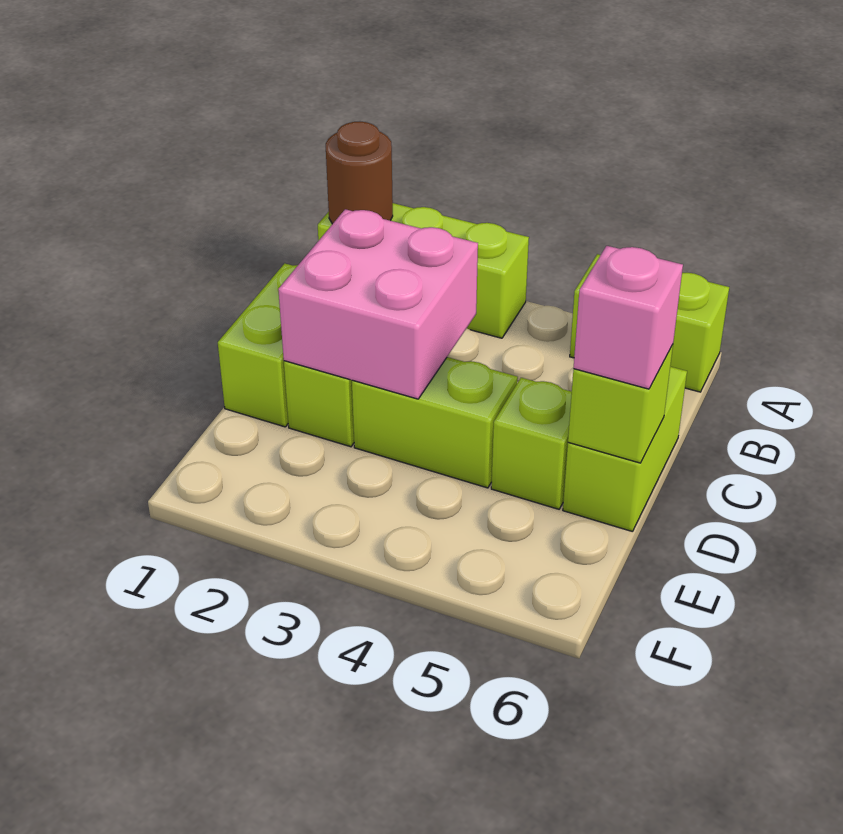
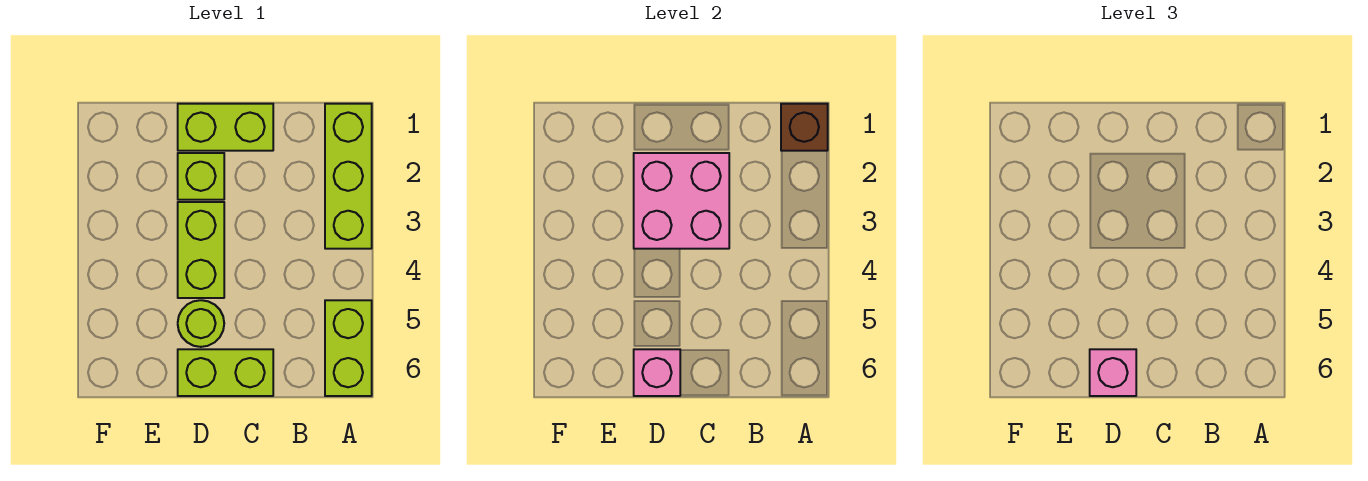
brown 1x1 round brick [326,122,393,224] -> brown 1x1 brick [781,104,828,151]
lime 1x1 brick [491,378,572,509] -> lime 1x1 round brick [178,300,224,347]
lime 1x1 brick [568,345,673,463] -> pink 1x1 brick [634,349,680,396]

